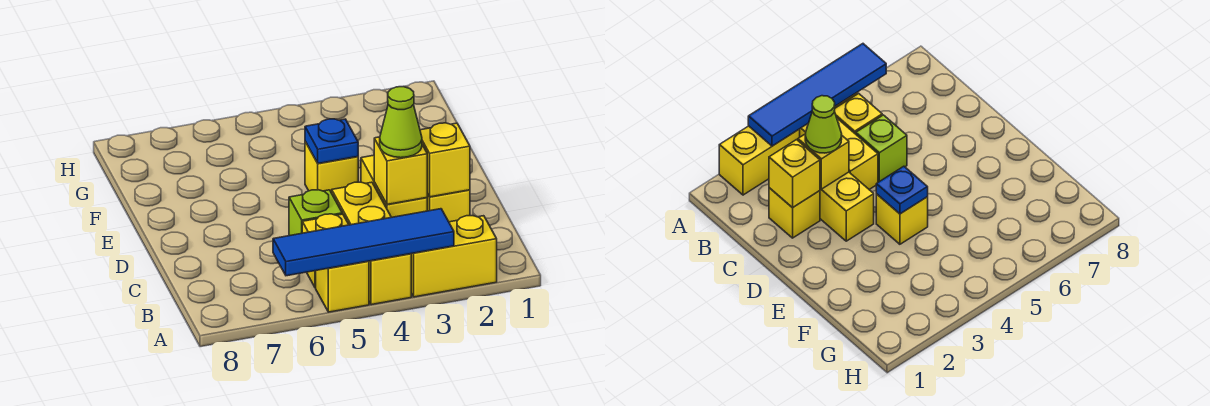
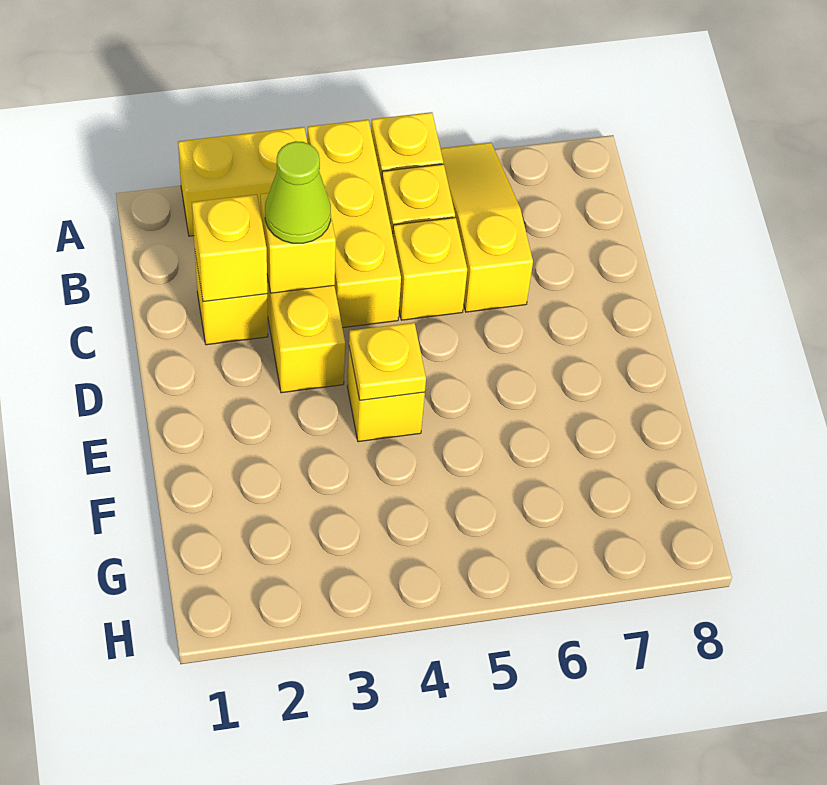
blue 1x4 tile [273,209,454,276] -> none
none -> yellow 1x3 slope [441,142,533,312]
lime 1x1 brick [289,190,342,236] -> yellow 1x1 brick [393,218,467,320]
blue 1x1 plate [305,119,358,163] -> yellow 1x1 plate [349,323,426,400]

